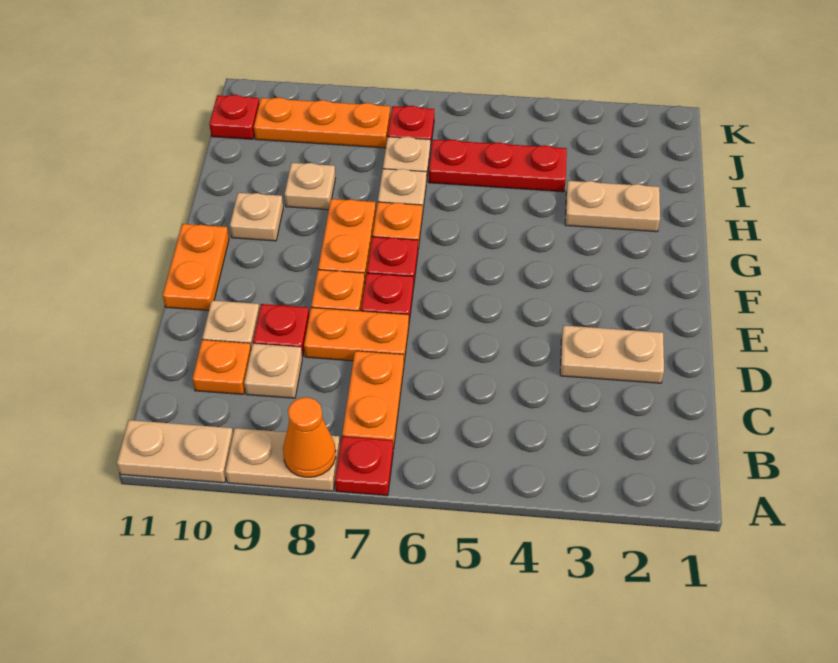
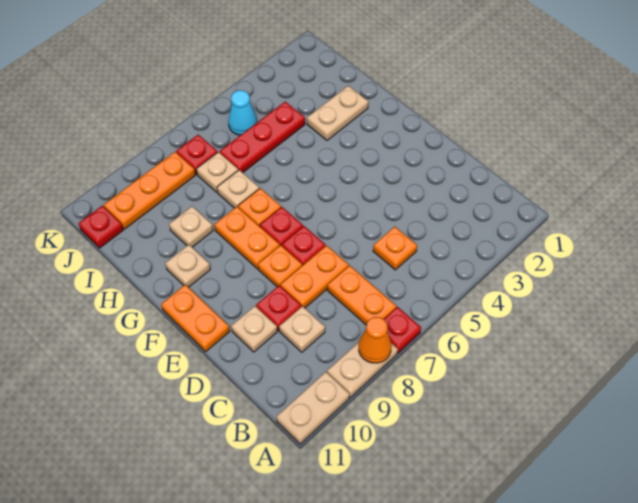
orange 1x1 plate [192,340,251,394] -> orange 1x1 plate moved to [373,227,417,270]
tan 1x2 plate [560,326,664,383] -> none
none -> cyan 1x1 cone [228,90,257,135]

